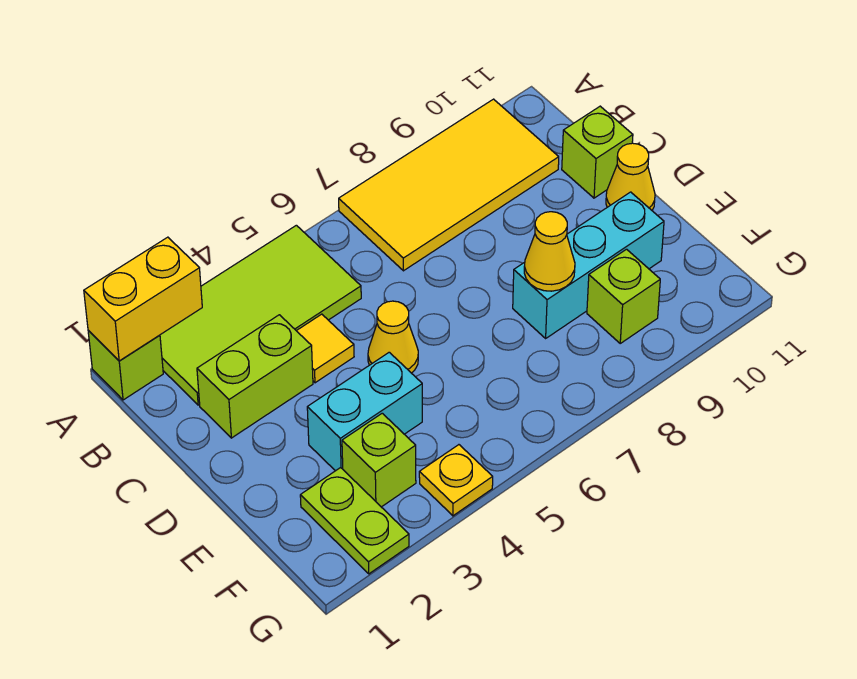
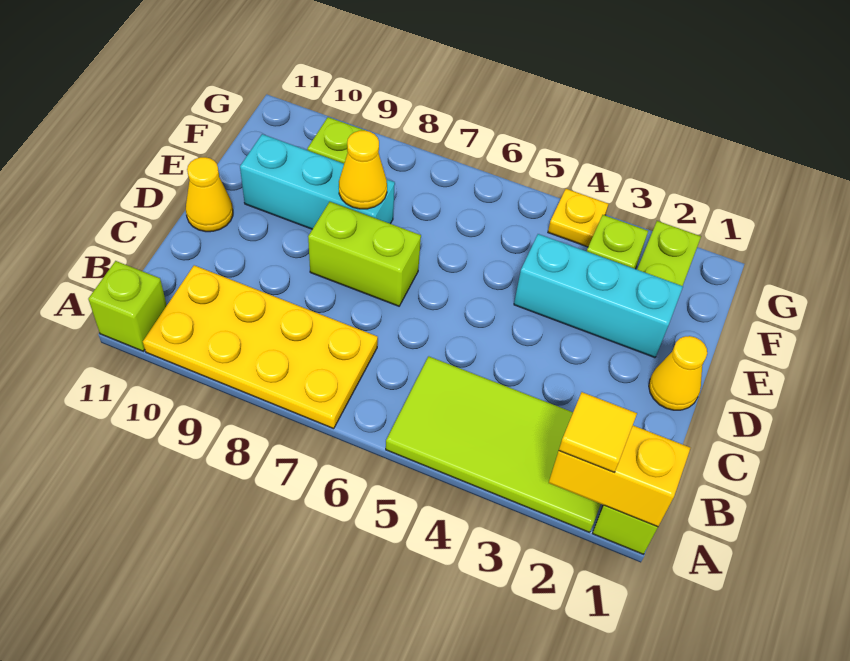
yellow 2x4 tile [339,99,559,271] -> yellow 2x4 plate [143,265,378,429]
lime 1x2 brick [197,315,313,438] -> lime 1x2 brick moved to [308,202,421,306]
yellow 1x1 tile [297,314,354,383] -> yellow 1x1 tile moved to [559,392,637,472]
lime 1x1 brick [562,106,633,198] -> lime 1x1 brick moved to [88,261,167,351]
yellow 1x1 cone [368,301,418,373] -> yellow 1x1 cone moved to [649,336,707,410]
cyan 1x2 brick [307,352,422,471] -> cyan 1x3 brick [514,234,683,358]

